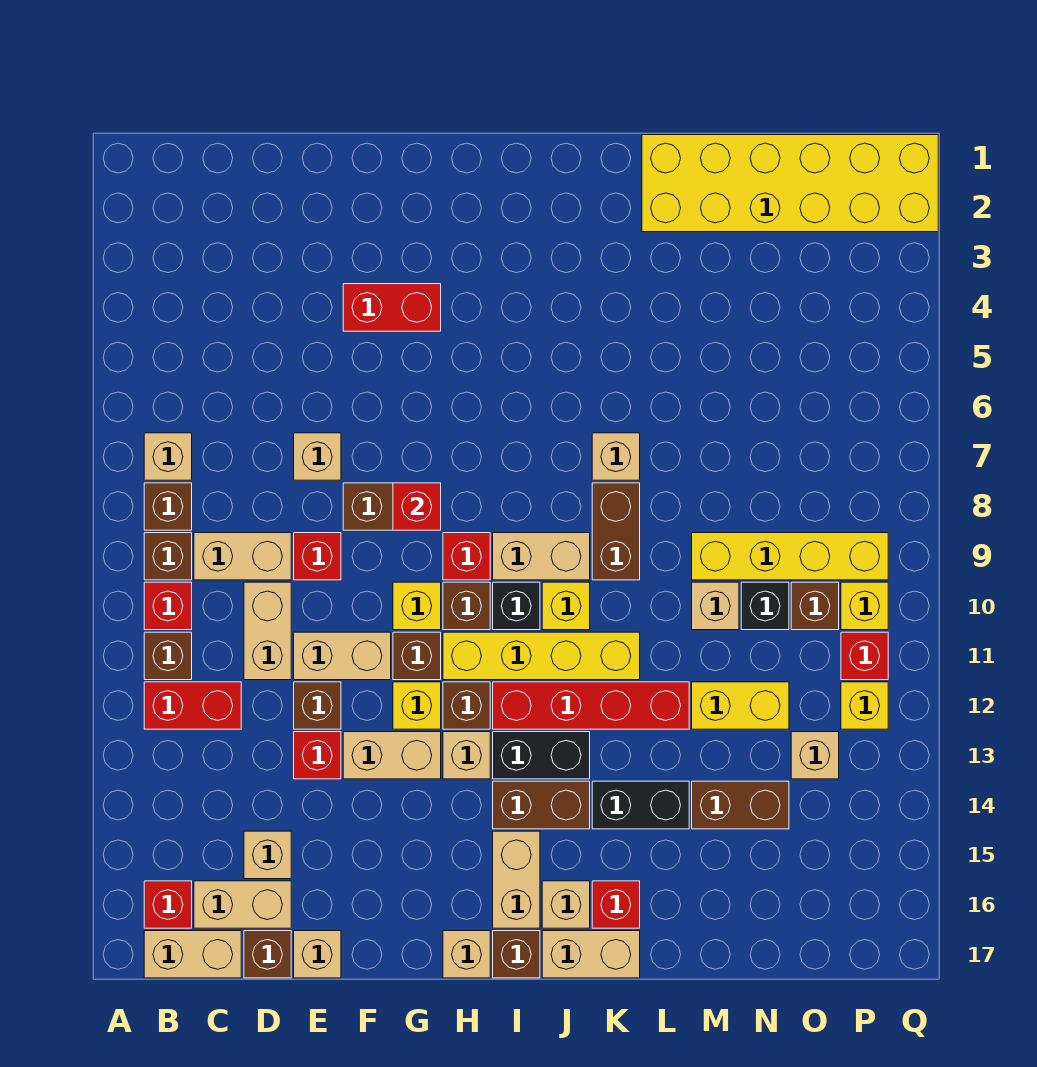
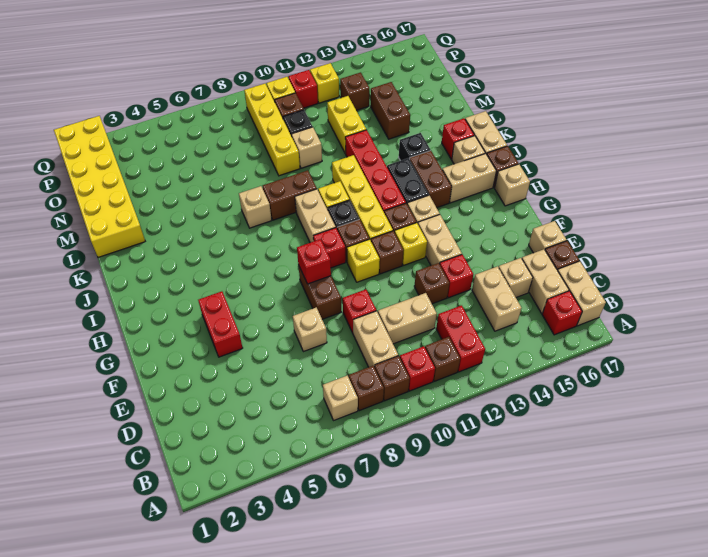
tan 1x2 brick [294,632,391,680] -> tan 1x2 brick moved to [472,266,521,331]
black 1x2 brick [592,781,689,829] -> black 1x1 brick [399,133,430,161]
tan 1x1 brick [791,732,839,779] -> brown 1x1 brick [340,72,369,110]

